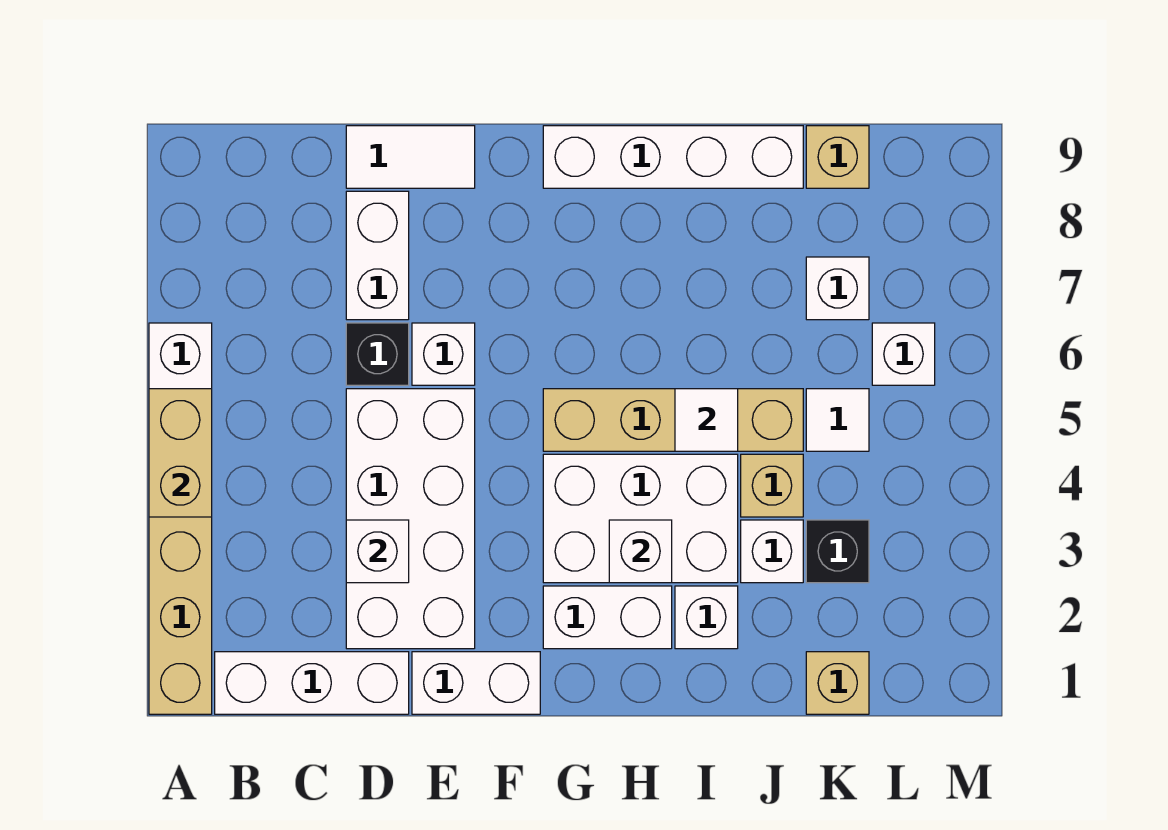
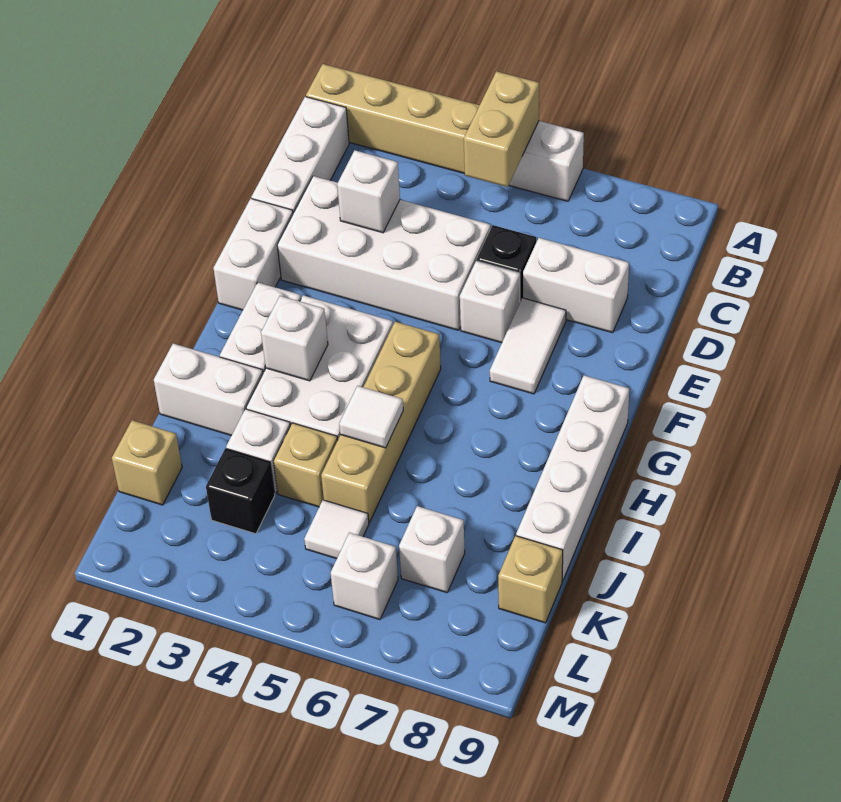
tan 1x2 brick [149,389,212,517] -> tan 1x2 brick turned to [464,71,539,187]
white 1x2 tile [346,126,475,188] -> white 1x2 tile moved to [490,298,566,394]
white 1x1 brick [675,586,738,649] -> white 1x2 brick [154,344,263,436]

